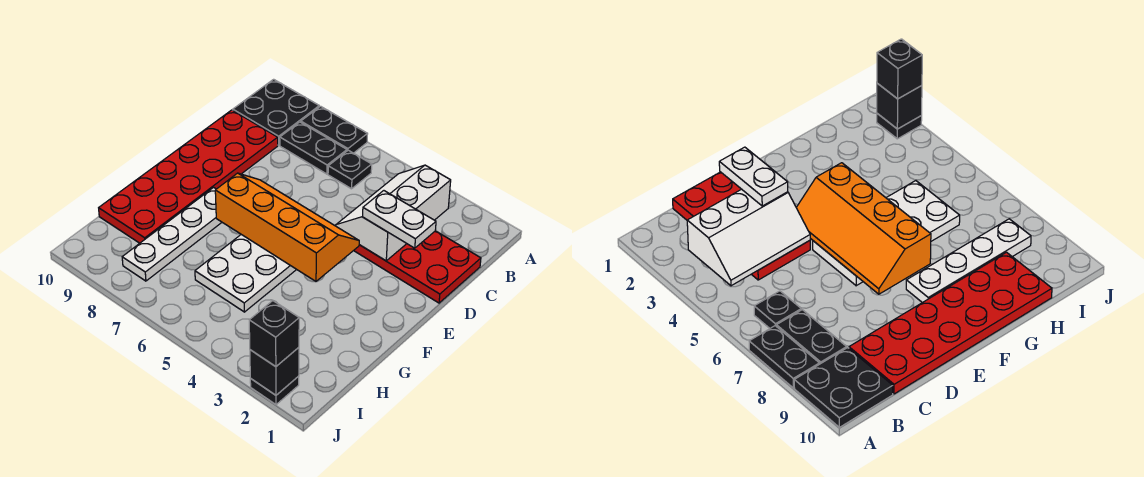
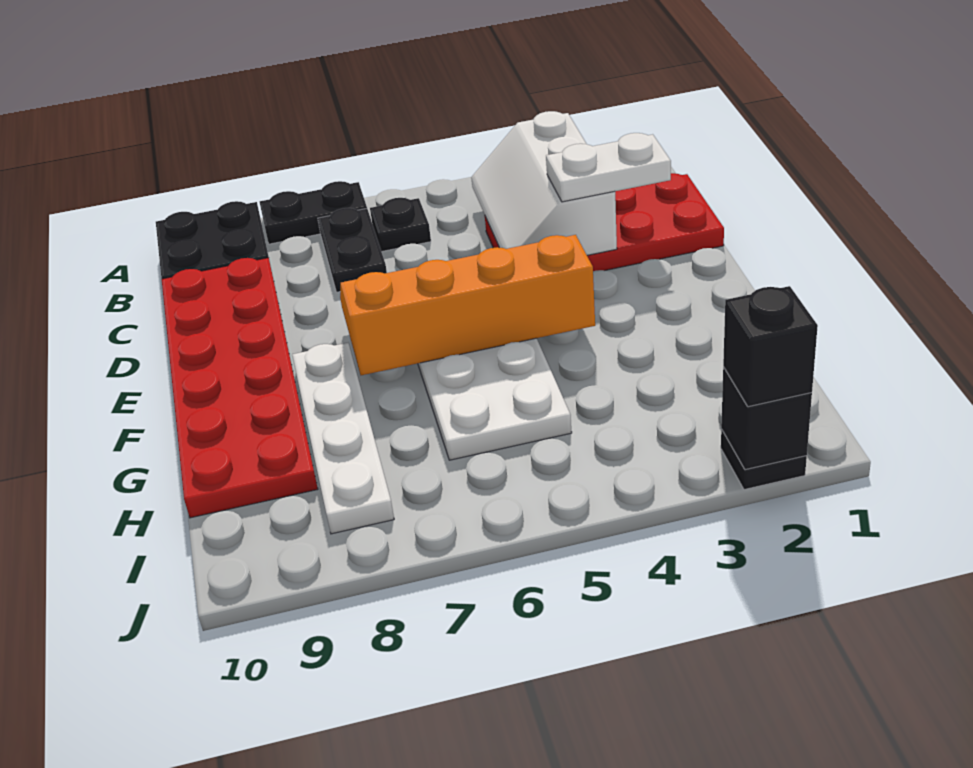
black 1x2 plate [280,122,347,174] -> black 1x2 plate turned to [318,208,387,292]

